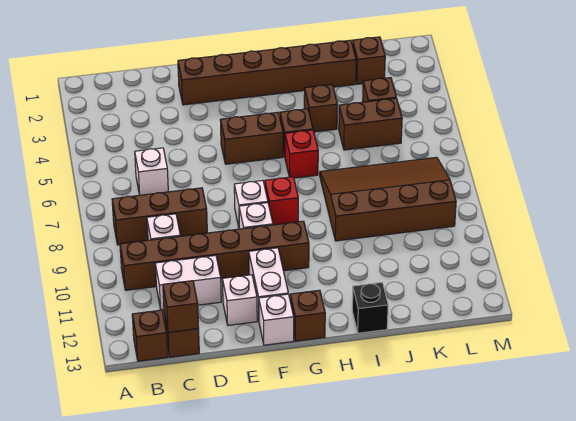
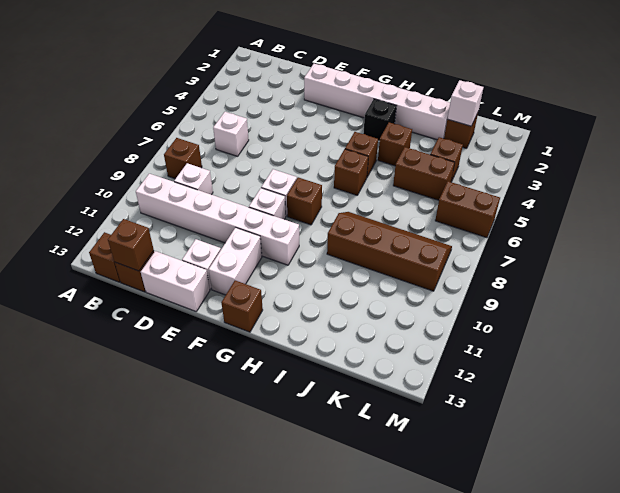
brown 1x3 brick [112,188,207,245] -> brown 1x1 brick [164,138,202,179]
brown 1x6 brick [120,221,309,290] -> white 1x6 brick [136,174,299,265]
white 1x2 brick [155,255,221,310] -> white 1x2 brick moved to [141,251,210,311]
brown 1x6 brick [178,40,356,105] -> white 1x6 brick [304,64,450,140]
brown 1x2 brick [220,112,283,164] -> brown 1x2 brick moved to [435,181,500,238]
white 1x1 brick [259,294,294,345] -> white 1x1 brick moved to [448,80,483,126]
red 1x1 brick [265,177,298,225] -> brown 1x1 brick [287,177,322,225]
red 1x1 brick [285,130,318,178] -> brown 1x1 brick [334,149,368,195]
brown 3x4 slope [320,157,456,241] -> brown 2x4 slope [327,212,452,291]
black 1x1 brick [352,283,388,333] -> black 1x1 brick moved to [363,99,396,141]

